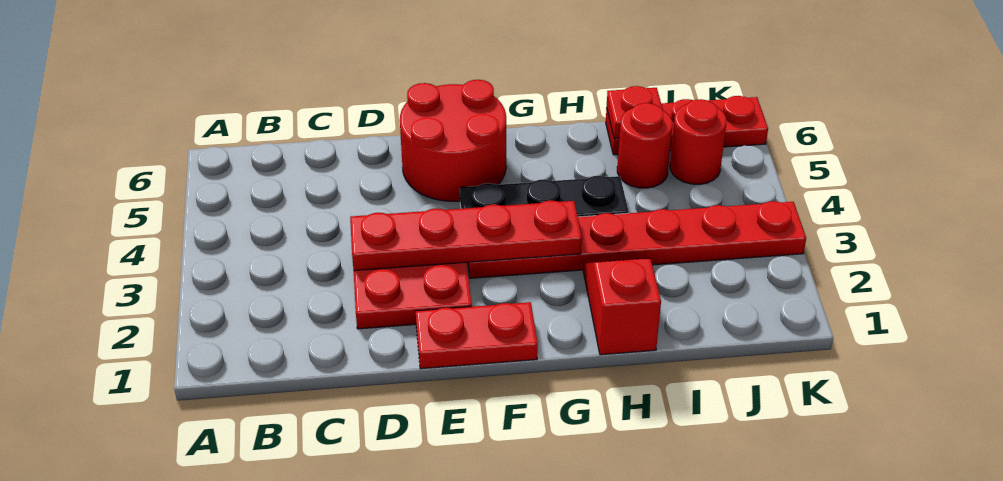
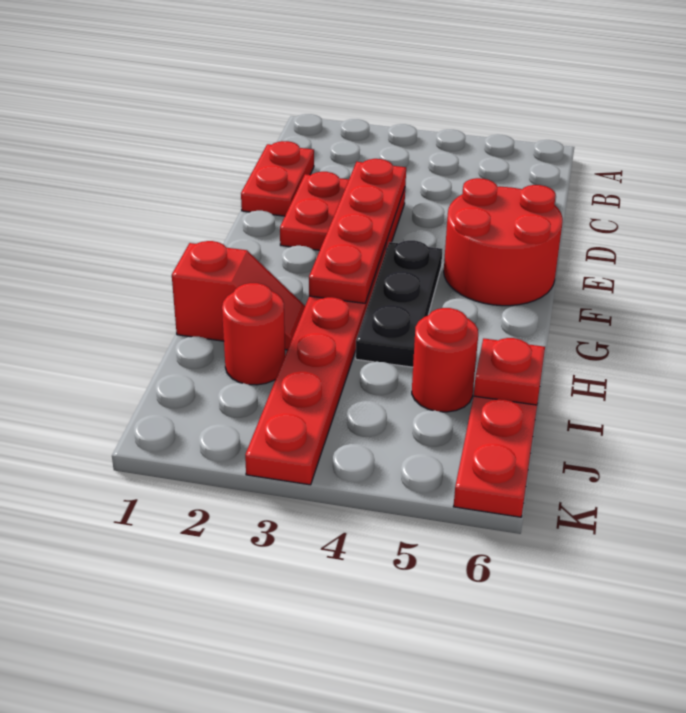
red 1x2 plate [416,302,538,369] -> red 1x2 plate moved to [241,141,314,216]
red 1x1 round brick [670,99,727,184] -> red 1x1 round brick moved to [222,283,285,385]

